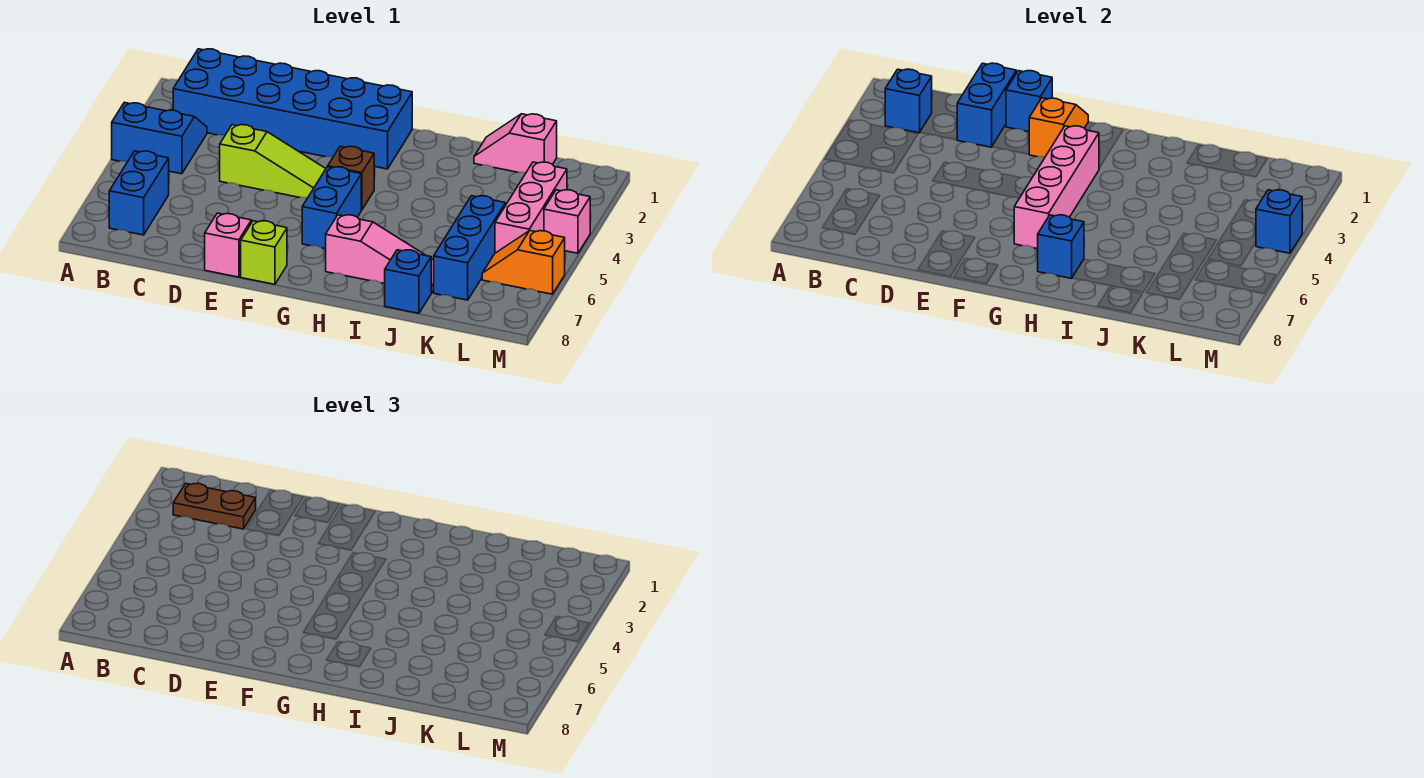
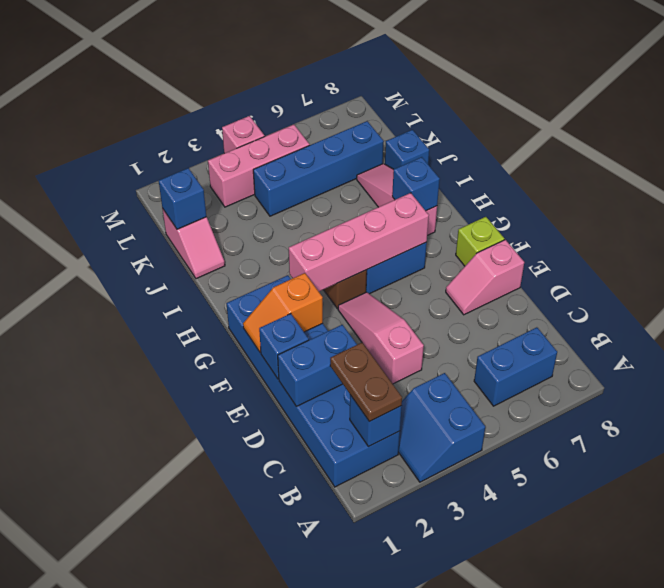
lime 1x3 slope [220,125,326,198] -> pink 1x3 slope [338,292,424,384]
blue 1x3 brick [434,196,505,300] -> blue 1x4 brick [253,121,384,216]
orange 1x2 slope [482,231,565,294] -> none
blue 1x1 brick [1256,190,1302,253] -> blue 1x1 brick moved to [159,168,206,229]

